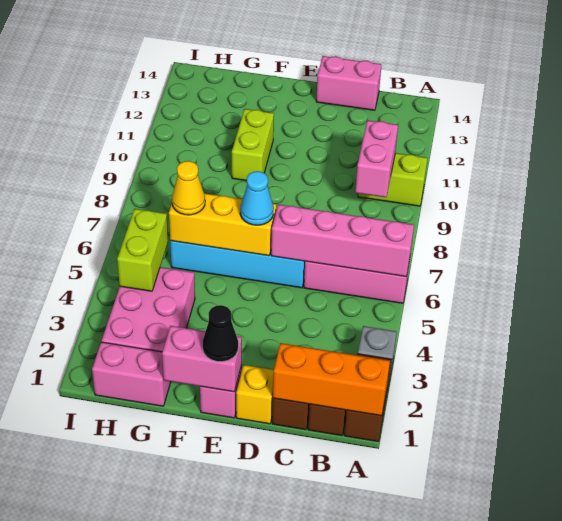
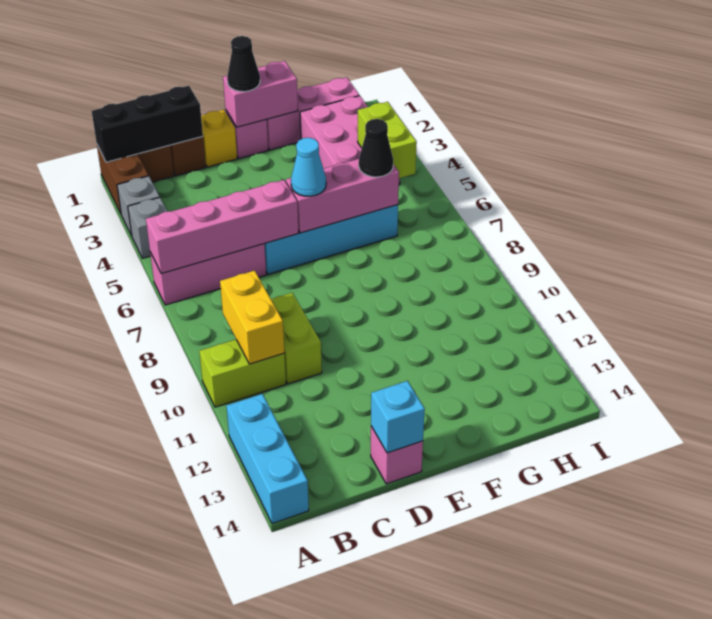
orange 1x3 brick [273,343,390,416] -> black 1x3 brick [92,86,203,162]
none -> grey 1x1 brick [128,197,168,258]
none -> cyan 1x3 brick [226,394,309,524]
pink 1x2 brick [355,120,398,197] -> yellow 1x2 brick [220,271,284,364]
pink 1x2 brick [316,56,382,110] -> pink 1x1 brick [371,426,423,484]
none -> cyan 1x1 brick [371,381,425,453]
yellow 1x3 brick [169,193,276,256] -> pink 1x3 brick [286,159,399,233]
lime 1x2 brick [232,109,274,181] -> lime 1x2 brick moved to [271,293,322,384]
pink 1x2 brick [92,342,171,406] -> pink 1x3 brick [267,77,359,150]
yellow 1x1 cone [172,161,205,215] -> black 1x1 cone [359,119,393,177]

